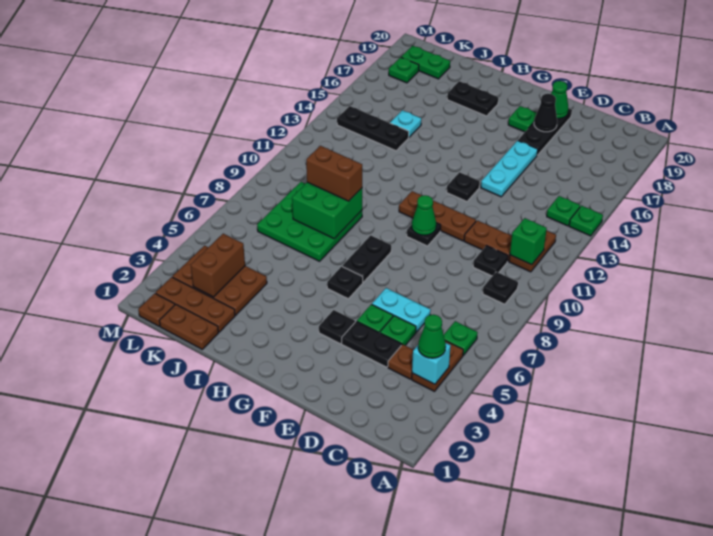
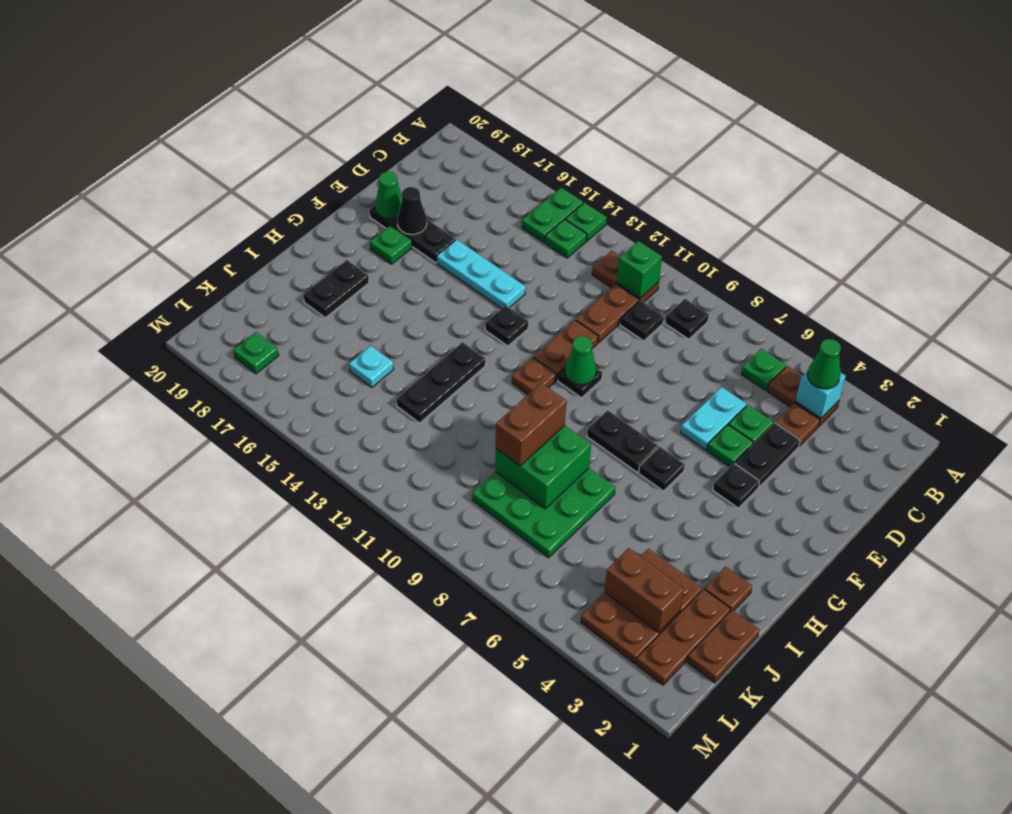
black 1x3 plate [337,106,409,151] -> black 1x3 plate moved to [396,342,485,423]
green 1x2 plate [401,46,450,79] -> green 1x2 plate moved to [522,188,583,242]
brown 1x1 plate [138,293,175,326] -> brown 1x1 plate moved to [705,567,752,611]

